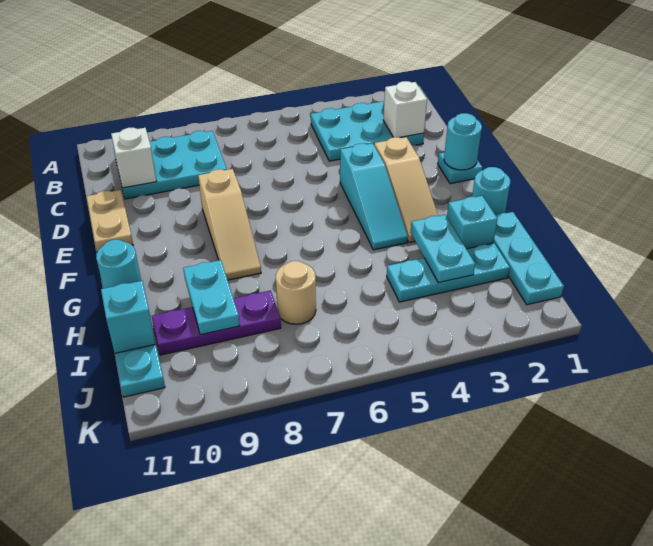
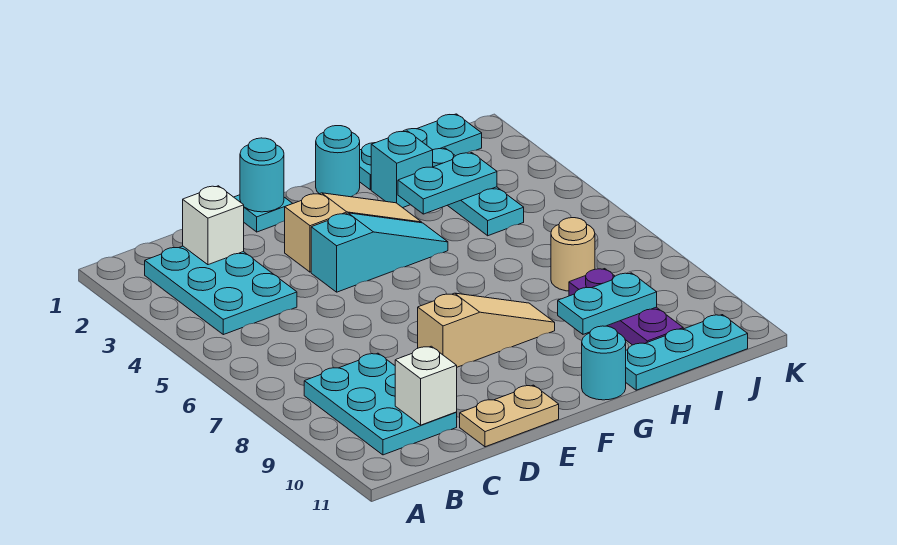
cyan 1x1 brick [101,281,156,353] -> none

